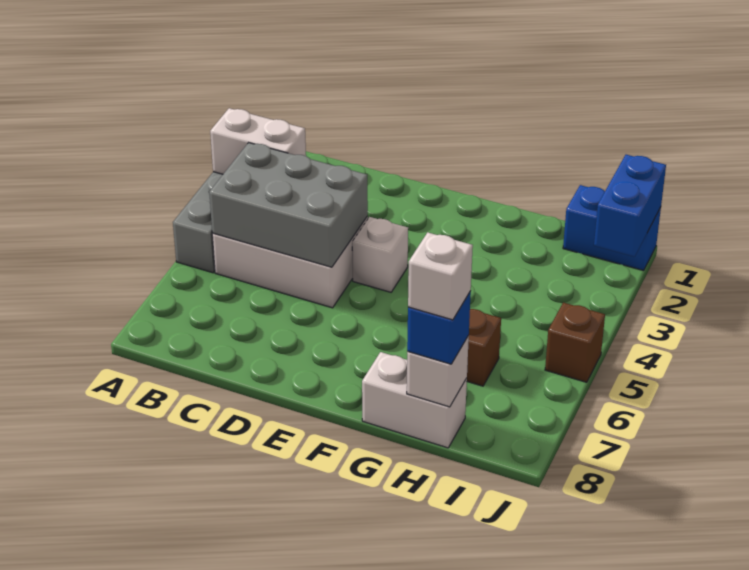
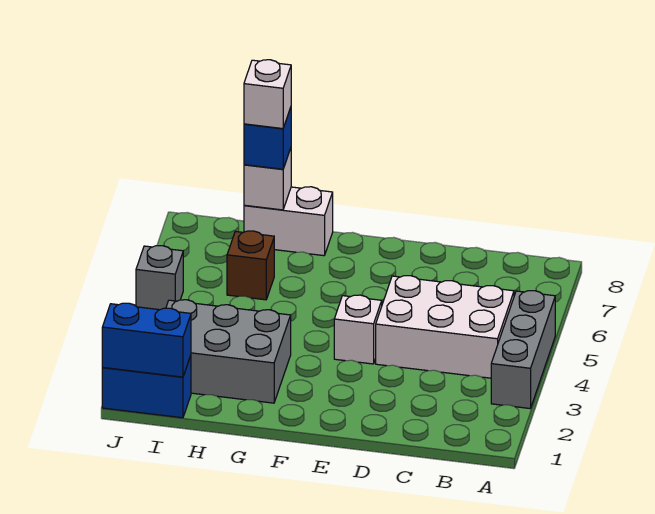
white 1x2 brick [210,108,306,174] -> none
grey 2x3 brick [209,143,368,267] -> grey 2x3 brick moved to [166,300,291,403]
blue 1x2 brick [594,155,666,257] -> blue 1x2 brick turned to [102,303,191,377]
brown 1x1 brick [545,303,605,382] -> grey 1x1 brick [136,246,183,310]

